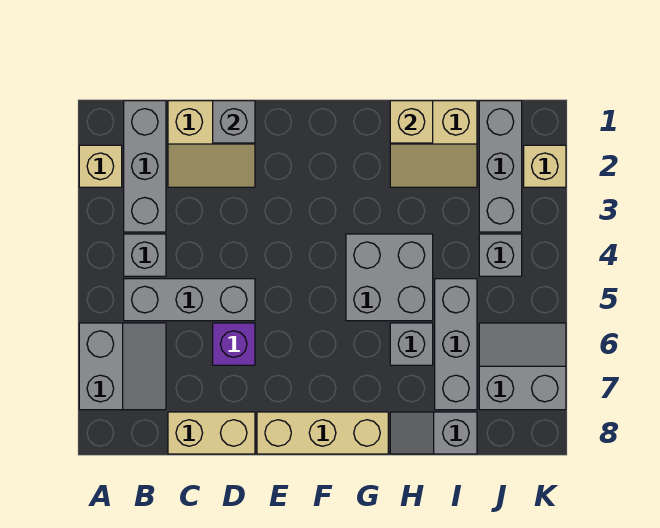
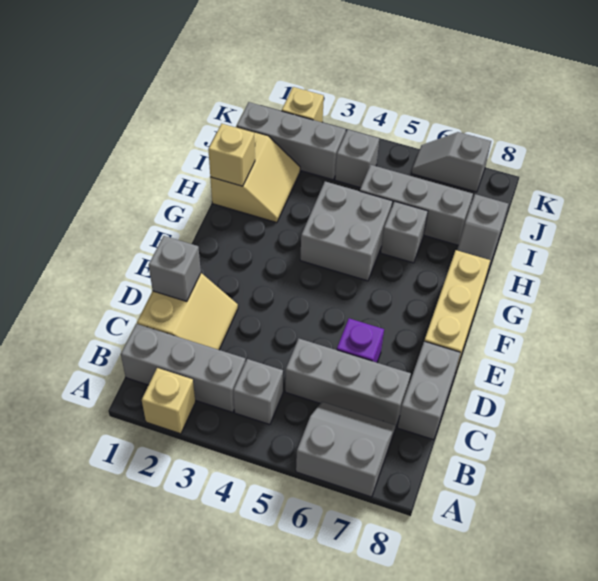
grey 1x3 brick [124,279,255,321] -> grey 1x3 brick turned to [285,339,411,425]
tan 1x2 brick [168,412,255,454] -> grey 1x2 brick [398,341,461,440]
grey 2x2 slope [479,323,566,410] -> grey 1x2 slope [412,132,491,192]

